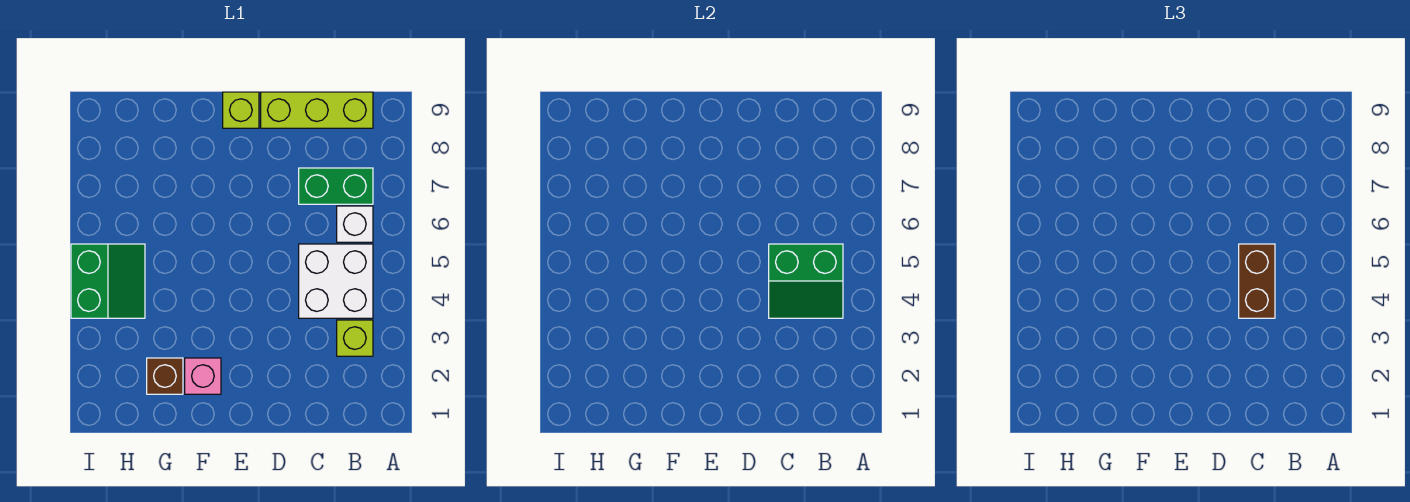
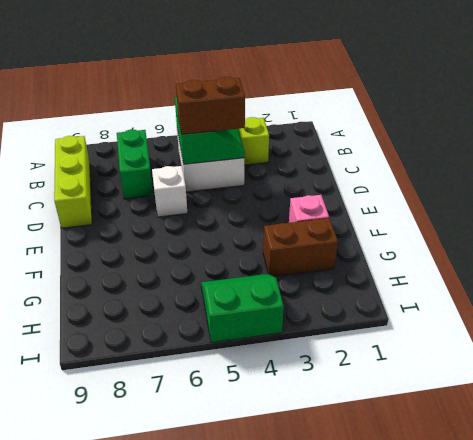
white 1x1 brick [337,206,373,242] -> white 1x1 brick moved to [152,166,187,217]
lime 1x1 brick [223,92,259,128] -> none
brown 1x1 brick [147,358,183,394] -> brown 1x2 brick [263,218,338,277]

